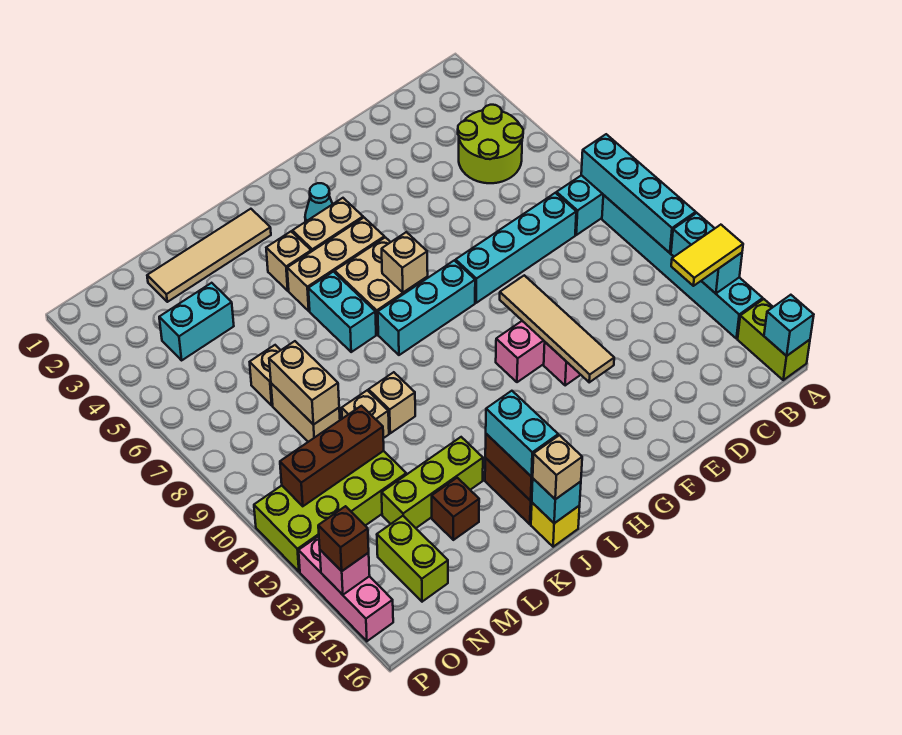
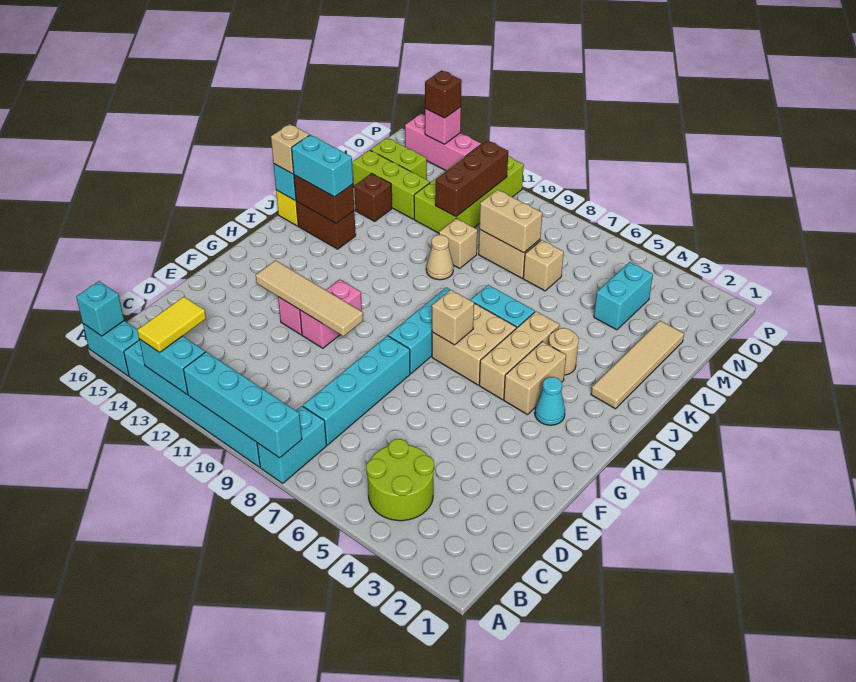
lime 1x2 brick [738,299,810,380] -> cyan 1x2 brick [83,321,139,376]
tan 1x1 brick [266,232,311,291] -> tan 1x1 round brick [549,328,579,375]
tan 1x1 brick [369,372,415,433] -> tan 1x1 cone [426,235,454,280]
lime 1x3 brick [382,437,483,528] -> lime 1x3 brick turned to [352,150,430,219]

